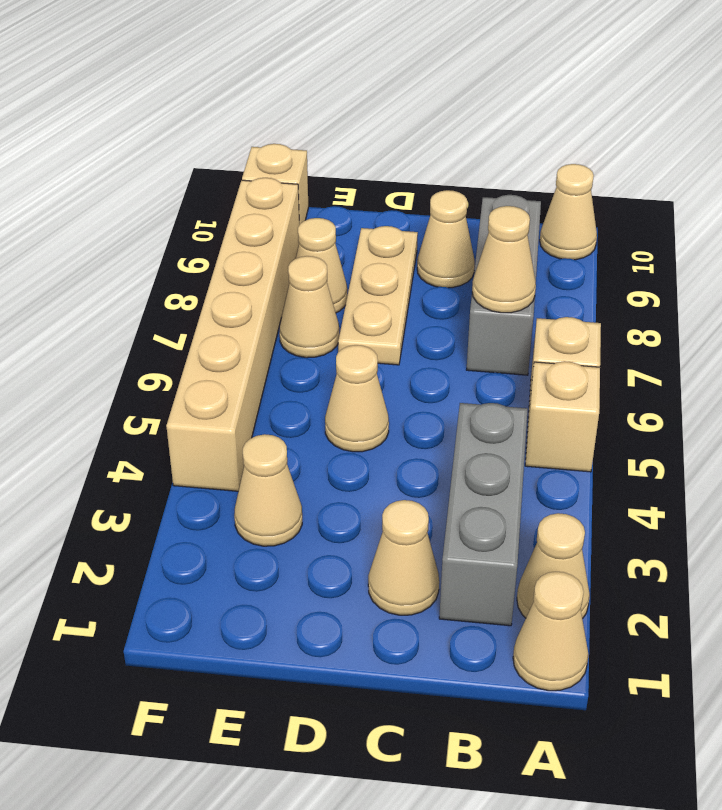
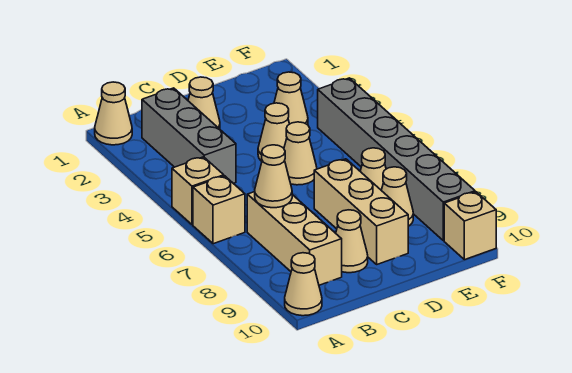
tan 1x1 cone [517,513,590,619] -> tan 1x1 cone moved to [258,103,289,161]
grey 1x3 brick [467,195,541,375] -> tan 1x3 brick [247,192,342,285]
tan 1x3 plate [338,226,418,365] -> tan 1x3 brick [314,159,408,264]
tan 1x6 brick [166,178,299,491] -> grey 1x6 brick [318,78,475,241]

